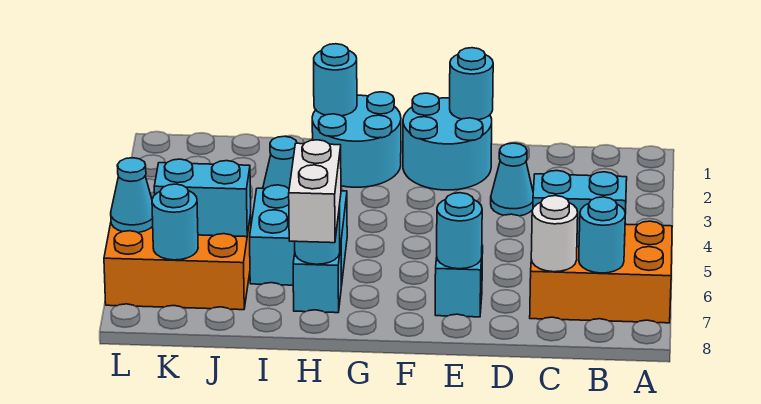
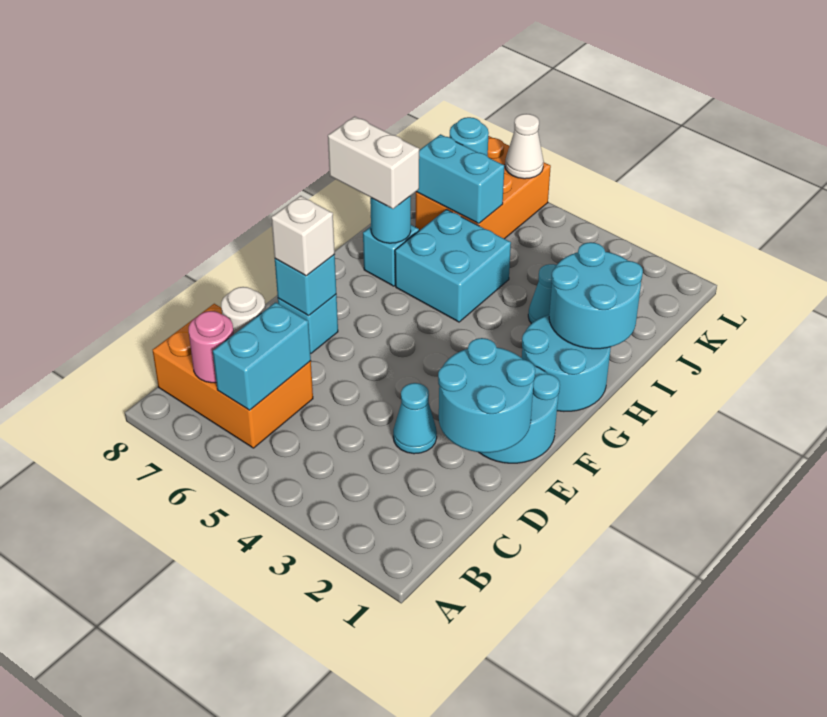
orange 2x3 brick [530,221,672,323] -> orange 2x3 brick turned to [153,304,313,448]
cyan 1x1 round brick [579,197,625,273] -> pink 1x1 round brick [189,311,234,383]
cyan 1x1 round brick [450,48,493,120] -> cyan 2x2 round brick [438,338,535,453]
cyan 1x1 round brick [437,193,482,269] -> cyan 1x1 brick [275,254,336,316]
none -> white 1x1 brick [271,196,335,276]
cyan 1x1 round brick [314,44,357,116] -> cyan 2x2 round brick [549,242,643,349]
cyan 1x2 brick [154,159,251,237] -> cyan 1x2 brick turned to [416,134,504,224]
cyan 1x1 cone [111,158,153,233] -> white 1x1 cone [505,114,544,179]

